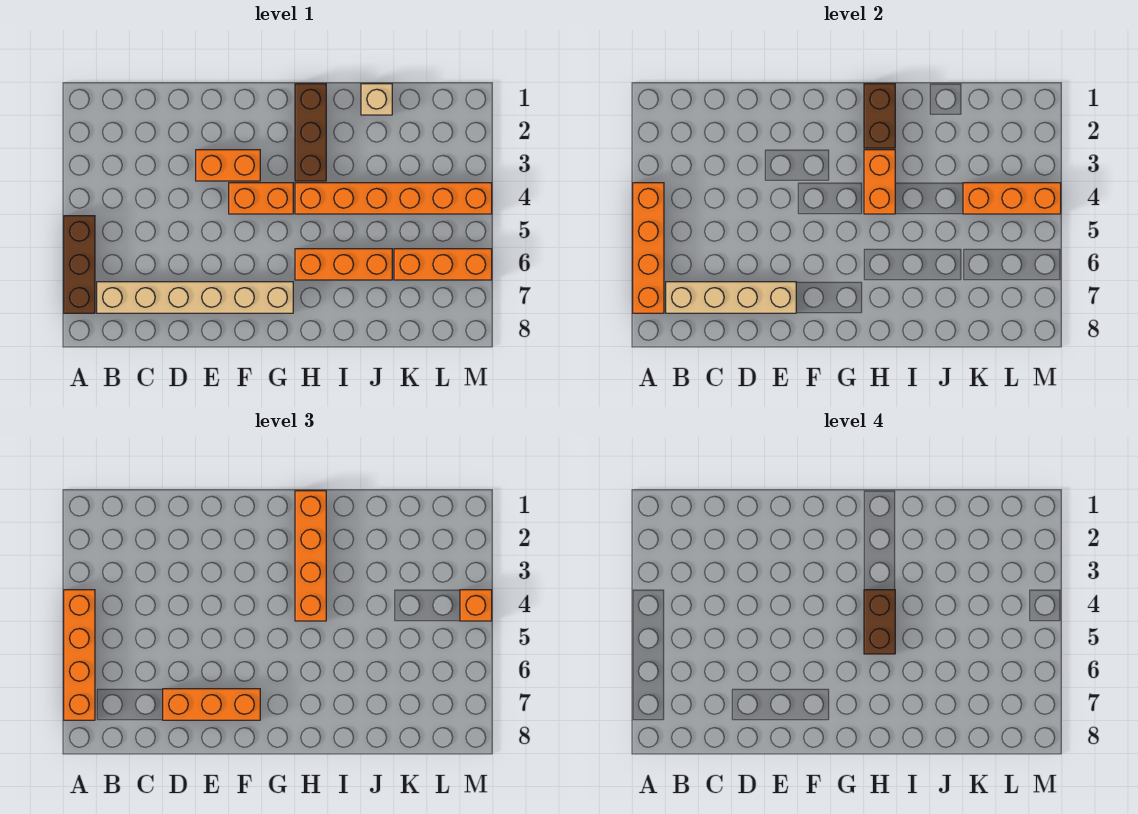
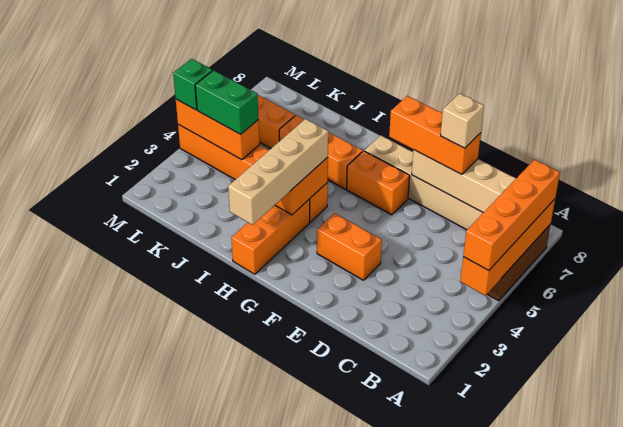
orange 1x2 brick [229,183,293,214] -> orange 1x2 brick moved to [347,151,410,215]
brown 1x3 brick [295,84,326,181] -> orange 1x3 brick [231,199,310,274]
brown 1x2 brick [864,84,895,148] -> none
orange 1x4 brick [295,491,326,621] -> tan 1x4 brick [228,119,328,225]
brown 1x2 brick [864,590,895,654] -> none
tan 1x1 brick [361,84,392,115] -> tan 1x1 brick moved to [441,93,484,148]
none -> green 1x2 brick [195,70,258,134]
orange 1x1 brick [460,590,492,621] -> green 1x1 brick [173,59,213,110]

